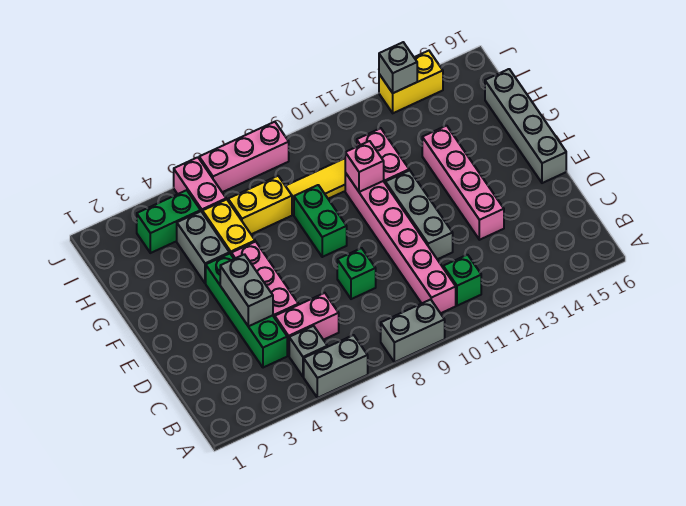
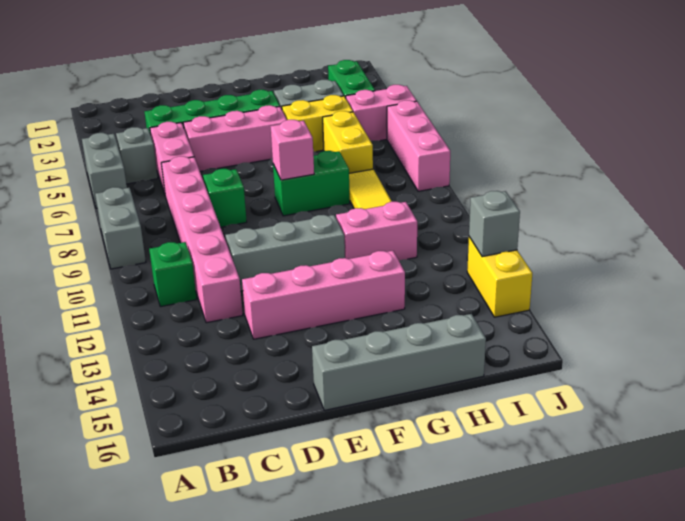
pink 1x6 brick [345,173,456,313] -> pink 1x6 brick turned to [161,156,243,323]
grey 1x2 brick [220,254,273,327] -> none
pink 1x1 brick [345,141,384,192] -> pink 1x1 brick moved to [270,120,314,180]

